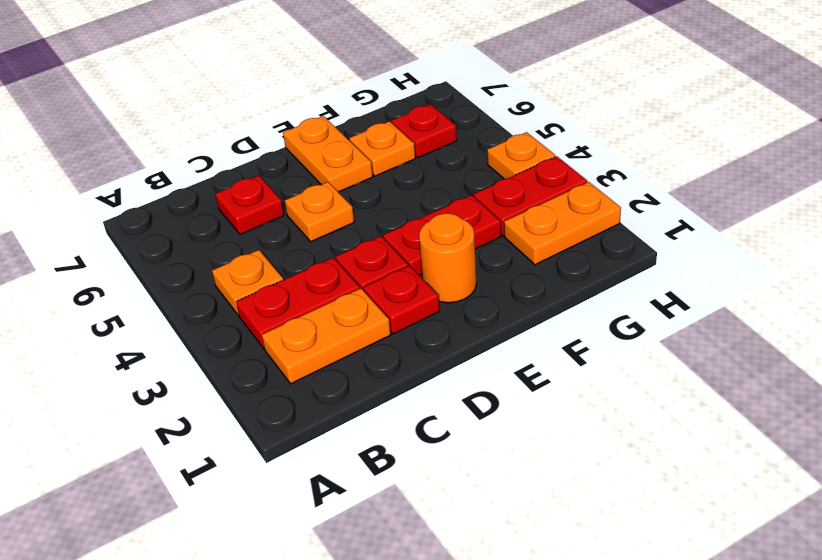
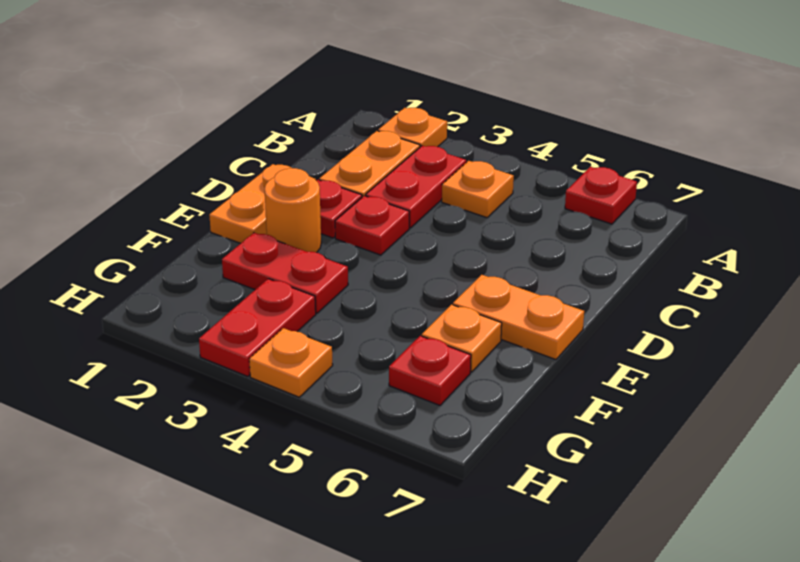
red 1x1 plate [215,176,284,234] -> red 1x1 plate moved to [565,167,637,224]
orange 1x1 plate [285,182,354,242] -> orange 1x1 plate moved to [378,108,447,147]
red 1x2 plate [383,195,501,275] -> red 1x2 plate turned to [222,233,348,313]
orange 1x2 plate [504,182,621,265] -> orange 1x2 plate moved to [209,164,316,243]

